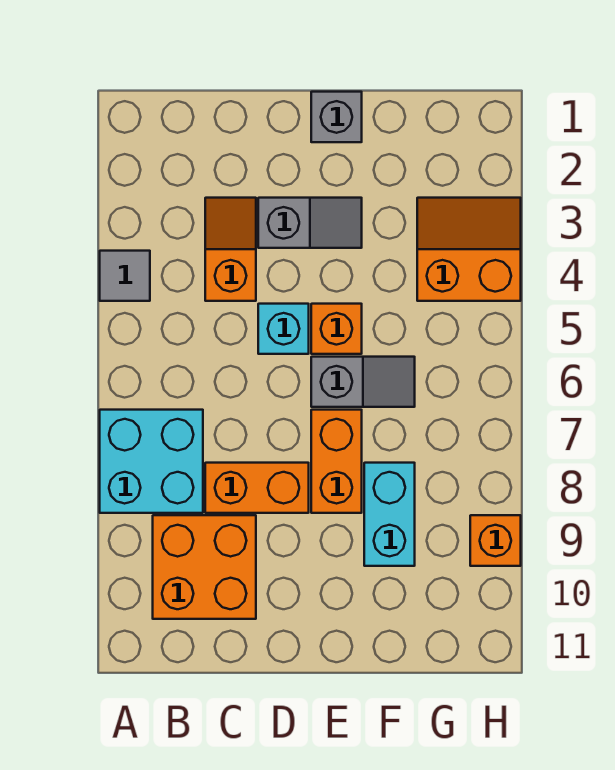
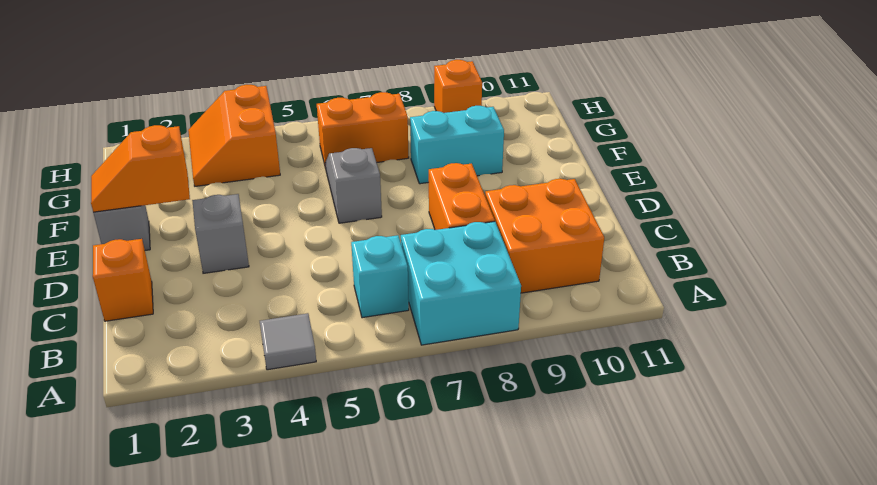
orange 1x2 slope [205,198,256,301] -> orange 1x2 slope moved to [91,125,190,212]
cyan 1x1 brick [258,304,309,354] -> cyan 1x1 brick moved to [351,235,409,318]
orange 1x1 brick [311,304,362,354] -> orange 1x1 brick moved to [93,239,153,321]
orange 1x2 brick [311,410,362,513] -> orange 1x2 brick moved to [317,92,409,168]

